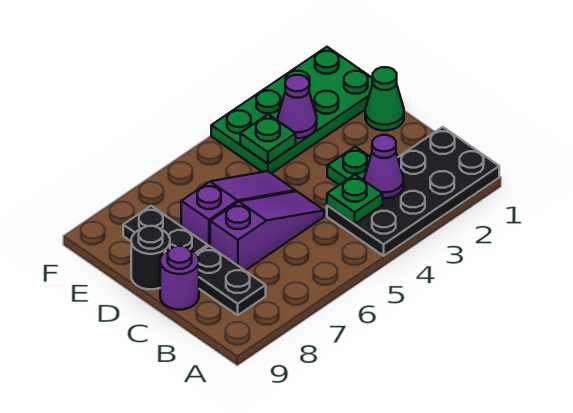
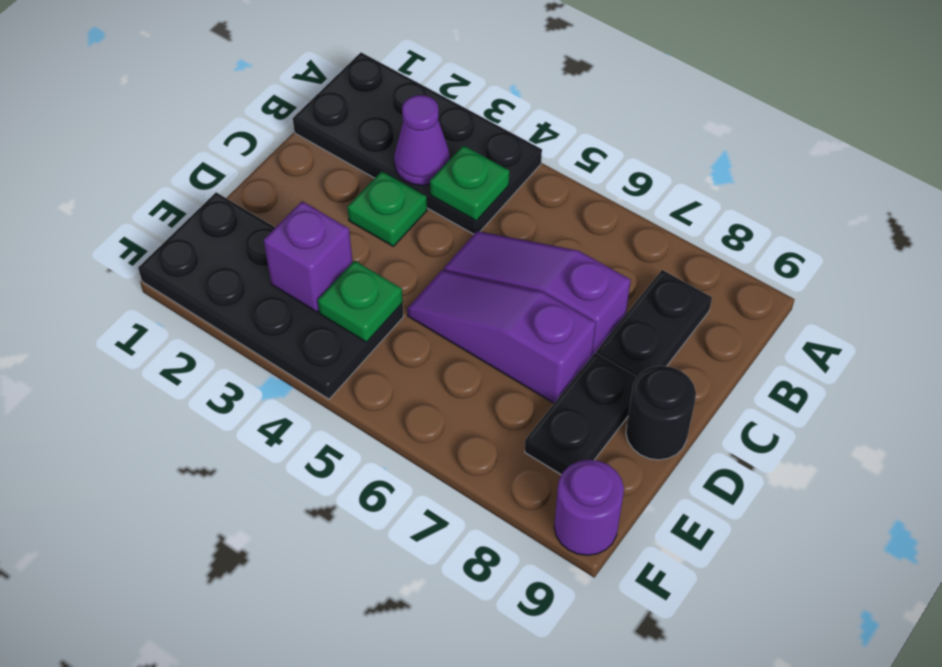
purple 1x1 round brick [160,246,199,310] -> purple 1x1 round brick moved to [554,460,624,555]
green 1x1 cone [365,67,404,131] -> none
green 2x4 plate [211,47,373,173] -> black 2x4 plate [138,192,404,399]
purple 1x1 cone [278,75,317,138] -> purple 1x1 brick [264,201,353,312]

